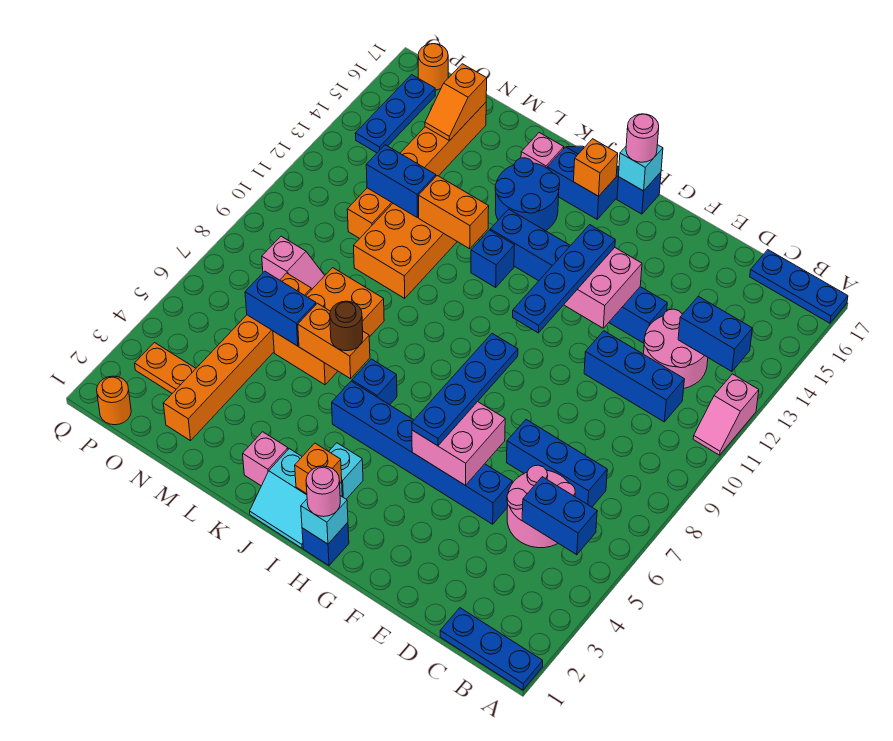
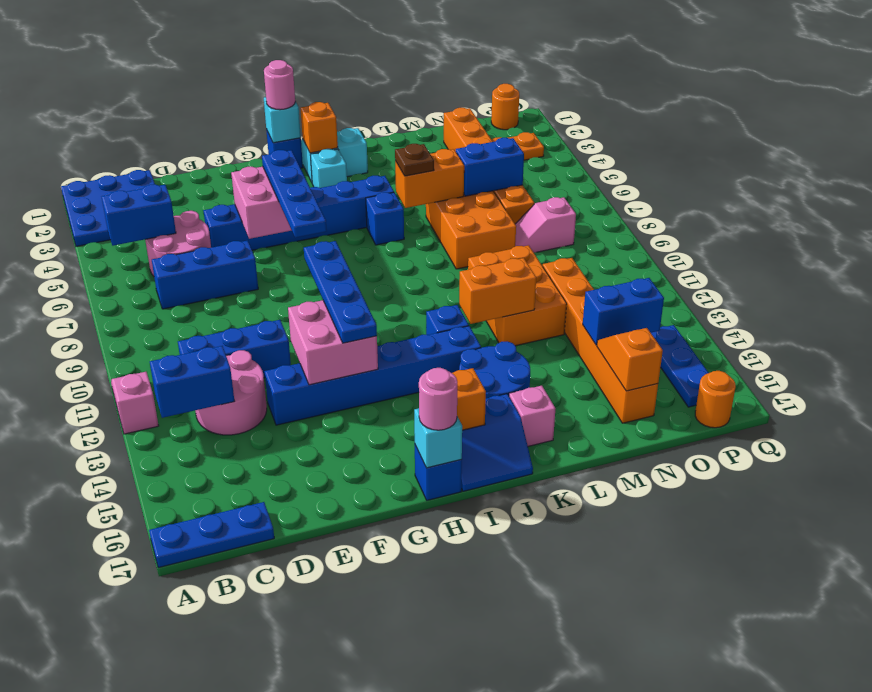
blue 1x3 plate [440,608,543,690] -> blue 3x3 plate [61,170,155,246]
pink 1x1 brick [243,432,288,486] -> none
brown 1x1 round brick [330,301,363,351] -> brown 1x1 plate [395,144,434,176]
blue 1x2 brick [366,145,436,217] -> blue 1x2 brick moved to [583,278,664,345]

